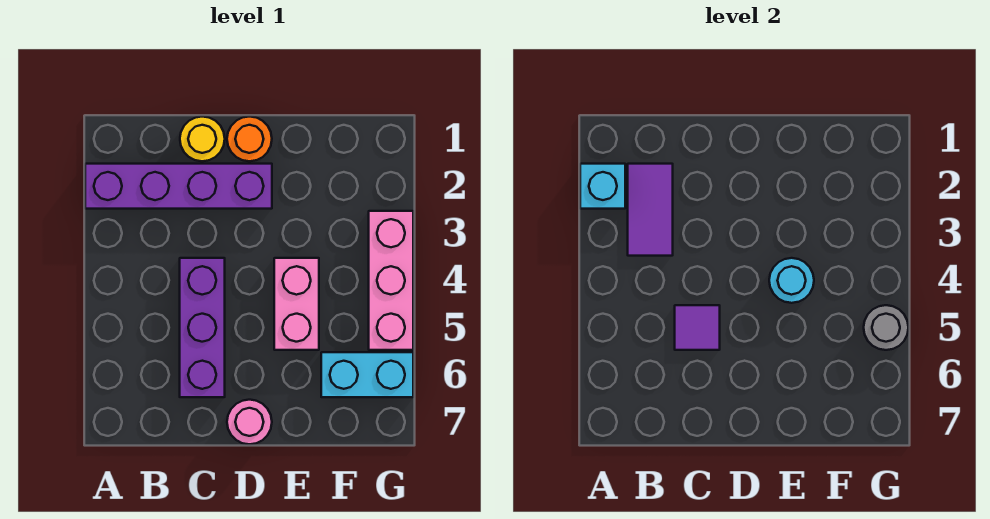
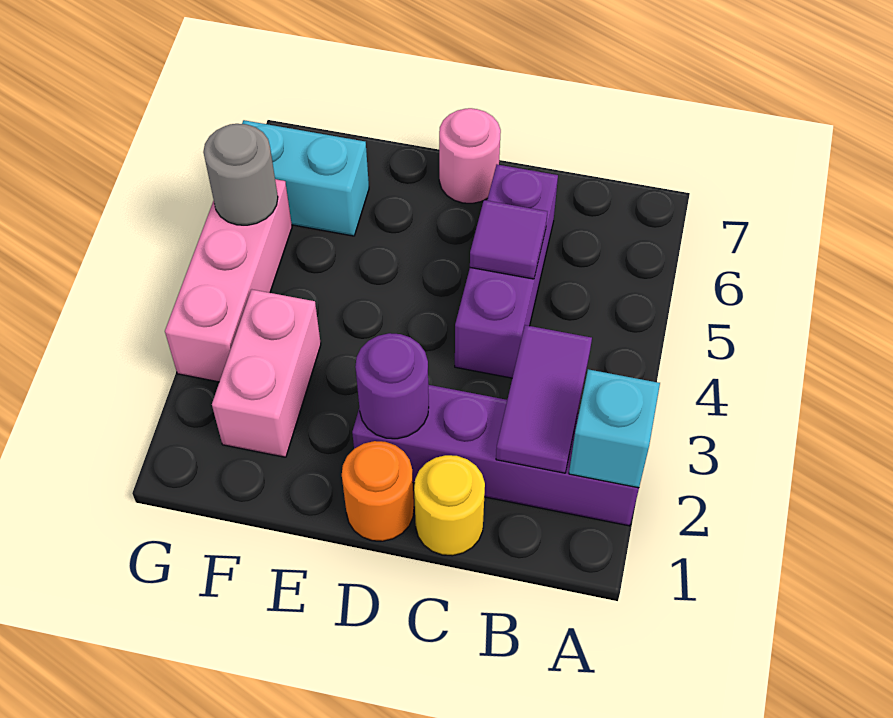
none -> purple 1x1 round brick [355,333,429,439]
pink 1x2 brick [274,258,319,350] -> pink 1x2 brick moved to [212,289,321,457]
cyan 1x1 round brick [769,258,814,303] -> none

